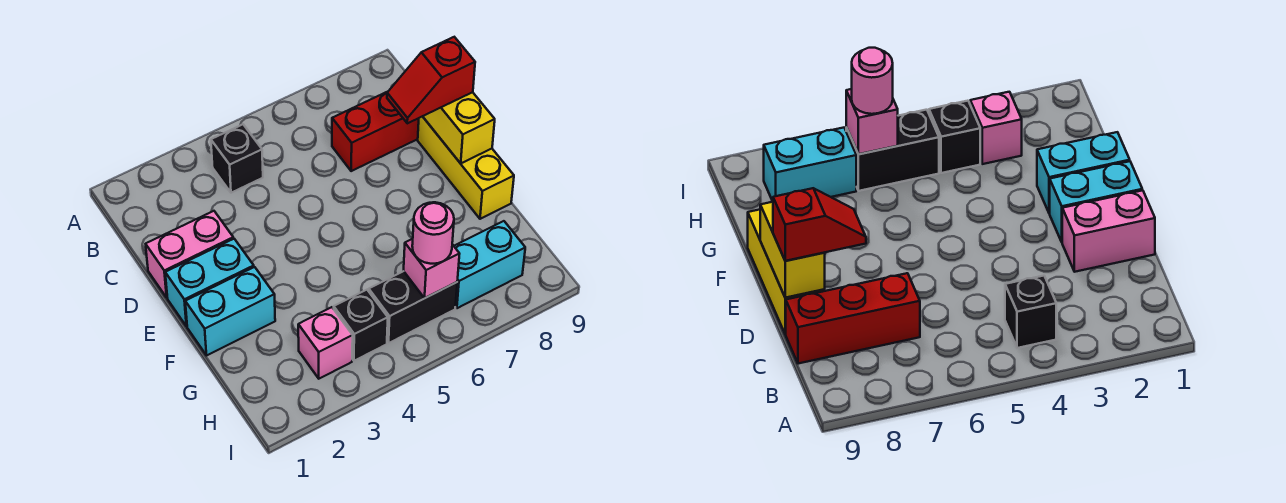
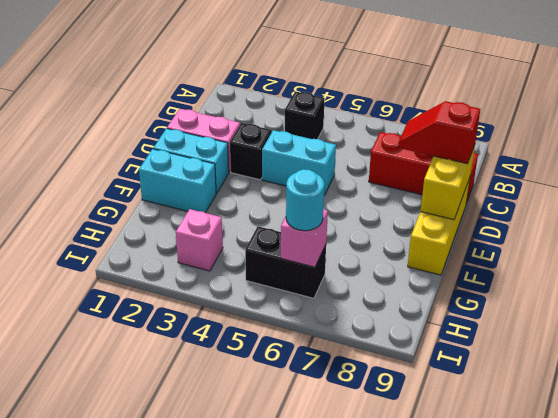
black 1x1 brick [334,290,388,361] -> black 1x1 brick moved to [230,123,272,180]
pink 1x1 round brick [412,202,454,264] -> cyan 1x1 round brick [286,169,324,231]
cyan 1x2 brick [454,221,525,308] -> cyan 1x2 brick moved to [262,130,336,195]

